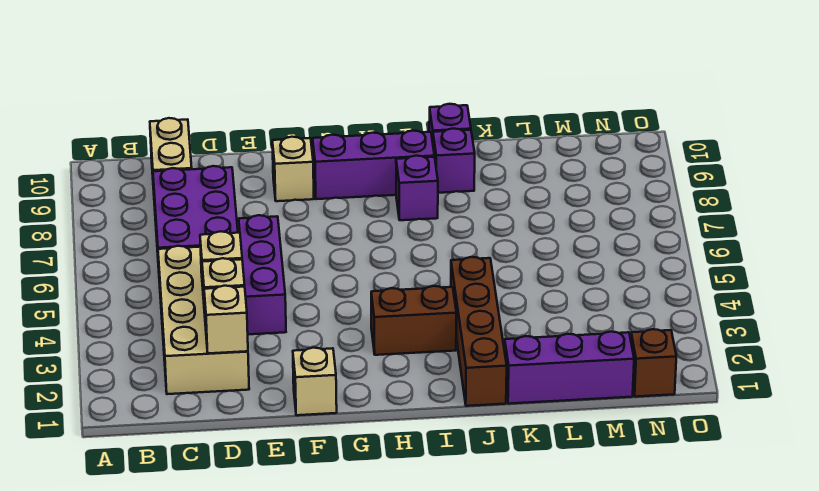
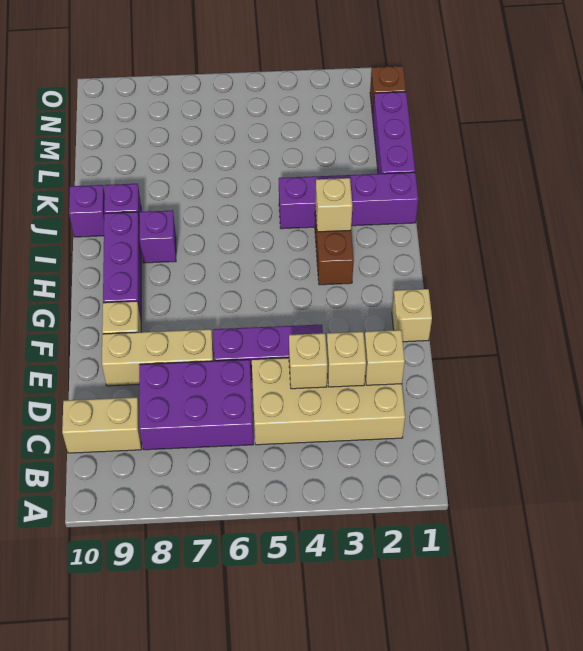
none -> tan 1x3 brick [102,329,214,386]
none -> tan 1x1 brick [315,178,352,232]
brown 1x4 brick [451,257,507,406] -> purple 1x4 brick [279,172,418,229]

